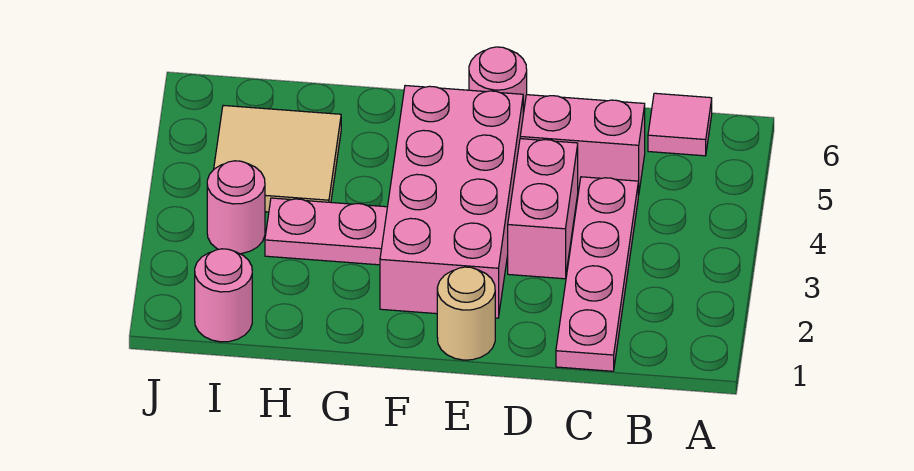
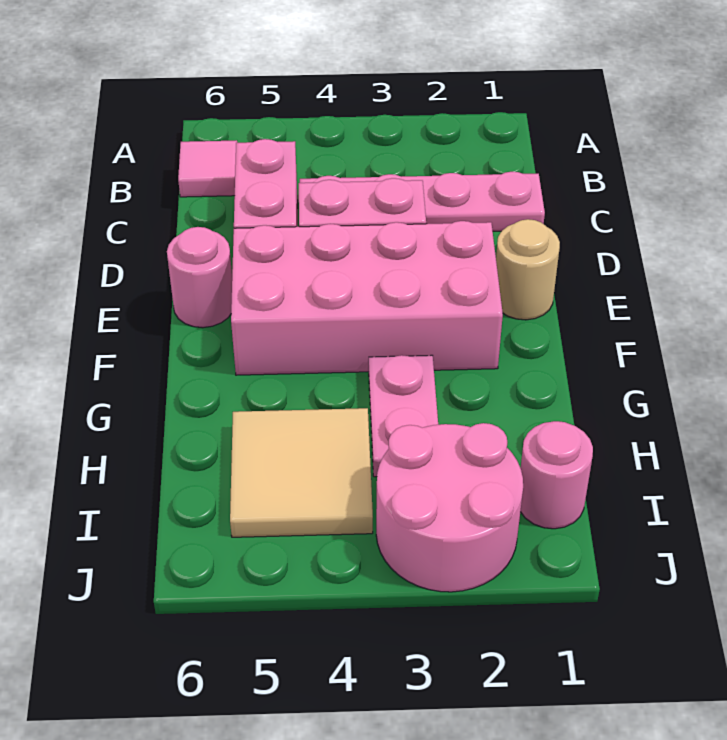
pink 1x1 round brick [207,161,265,254] -> pink 2x2 round brick [376,423,523,592]

